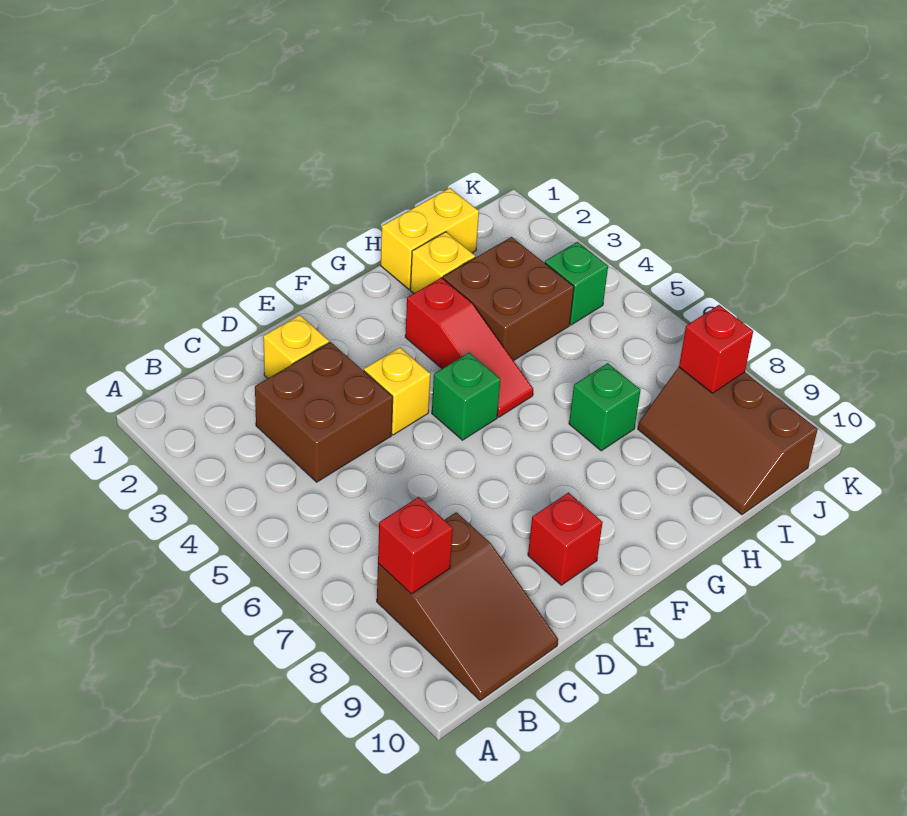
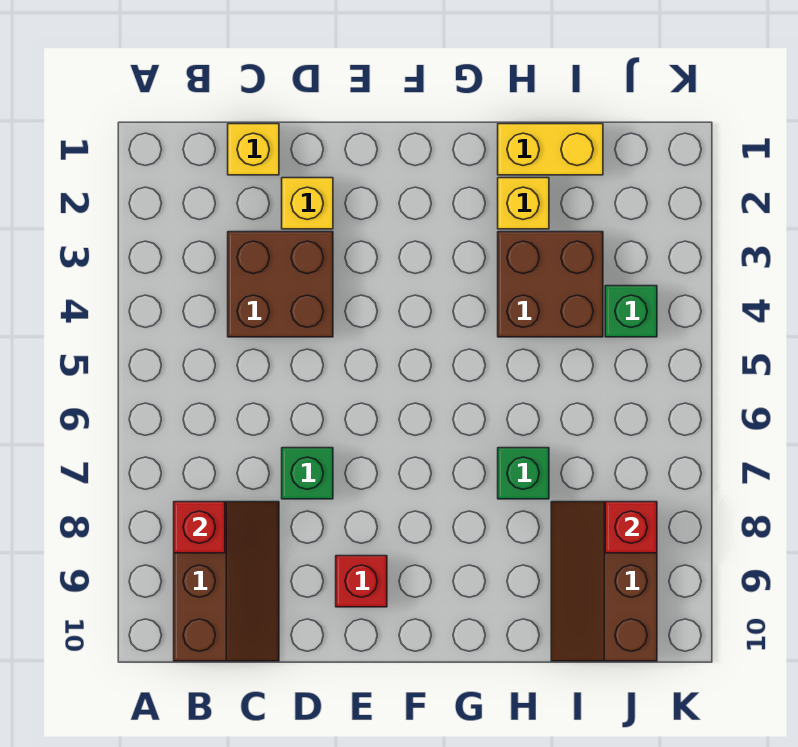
brown 2x3 slope [377,512,558,701] -> brown 2x3 slope turned to [174,502,279,661]
yellow 1x1 brick [364,347,431,435] -> yellow 1x1 brick moved to [228,124,279,175]
green 1x1 brick [432,353,501,440] -> green 1x1 brick moved to [282,448,333,499]
red 1x3 slope [405,278,533,417] -> none

